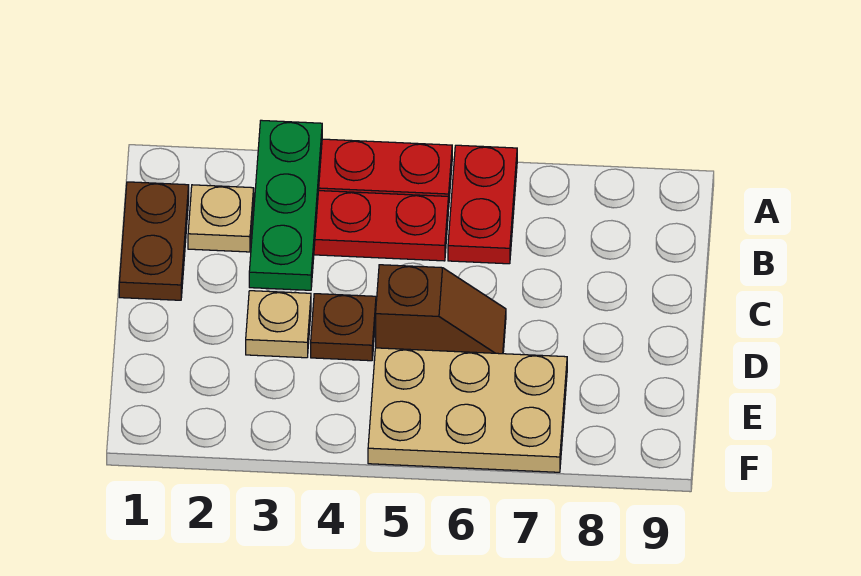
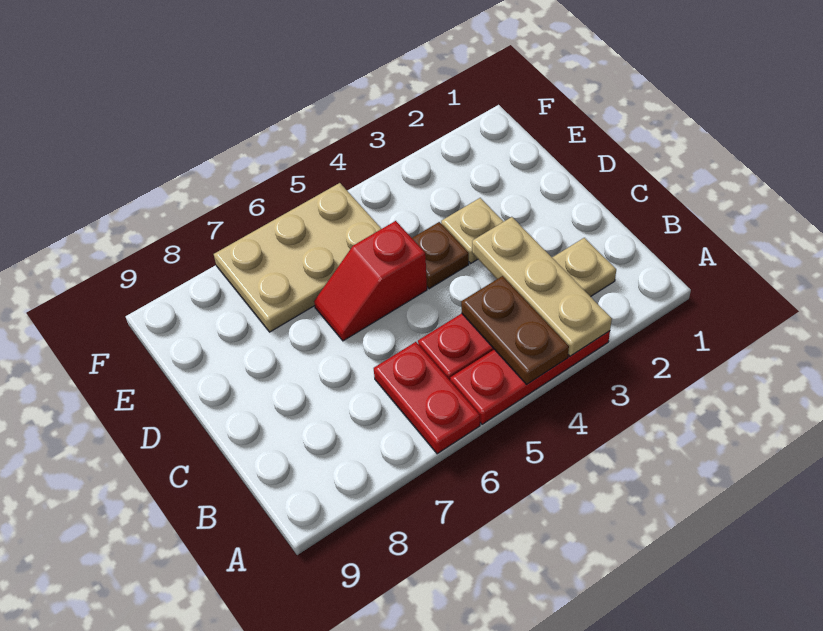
green 1x3 plate [249,120,322,290] -> tan 1x3 plate [472,217,612,356]
brown 1x2 plate [119,182,189,300] -> brown 1x2 plate moved to [461,276,569,384]
brown 1x2 slope [376,265,506,354] -> red 1x2 slope [314,221,427,341]

